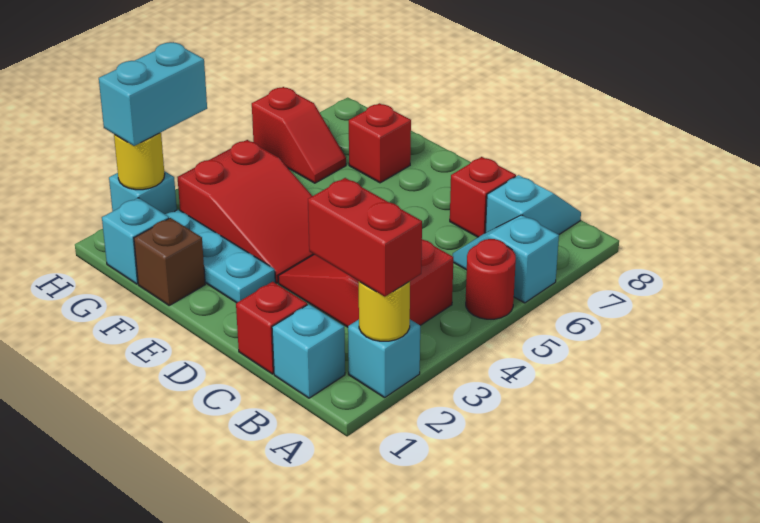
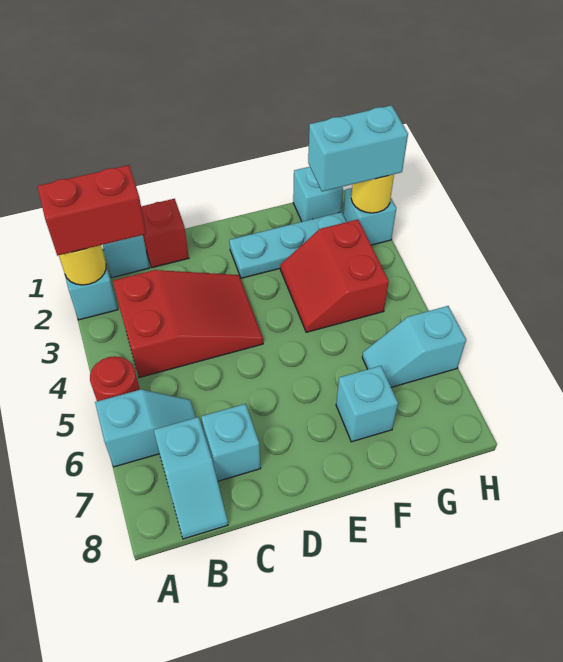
red 1x1 brick [450,157,516,237] -> cyan 1x1 brick [201,404,261,481]
red 2x3 slope [177,140,314,283] -> red 2x2 slope [280,219,389,332]
brown 1x1 brick [134,218,205,305] -> none
red 1x1 brick [349,103,411,183] -> cyan 1x1 brick [336,366,398,442]
red 1x2 slope [252,87,346,183] -> cyan 1x2 slope [362,306,466,387]
cyan 1x2 brick [99,42,207,146] -> cyan 1x2 brick turned to [308,105,408,192]

